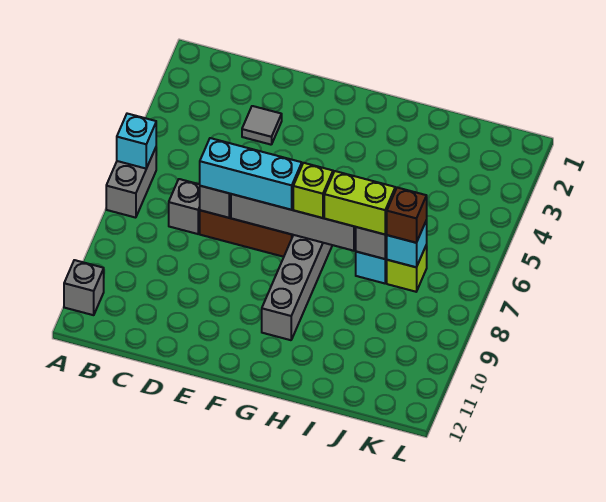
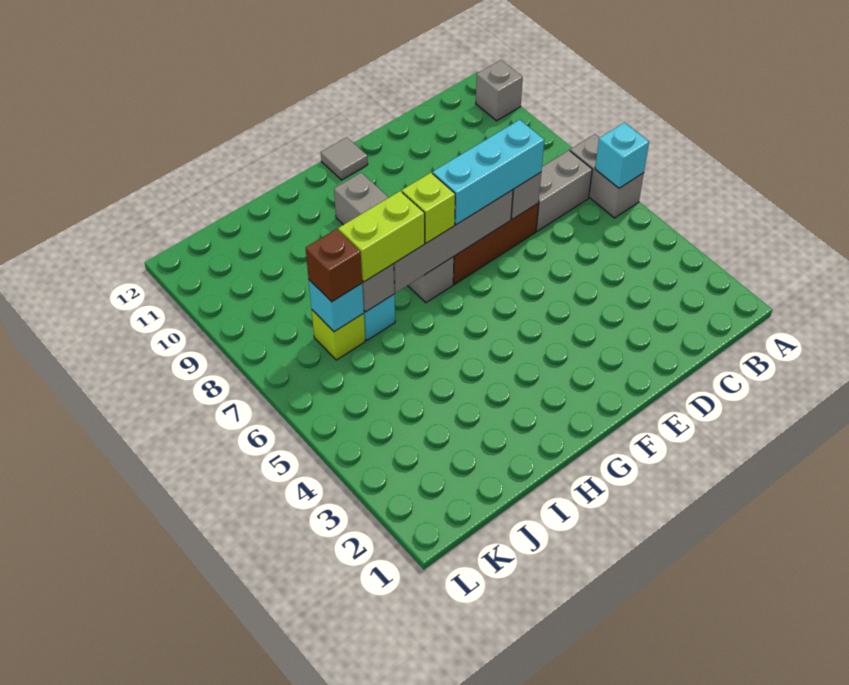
grey 1x1 brick [169,179,200,234] -> grey 1x2 brick [536,150,592,231]
grey 1x1 tile [242,106,282,145] -> grey 1x1 tile moved to [321,137,368,180]

